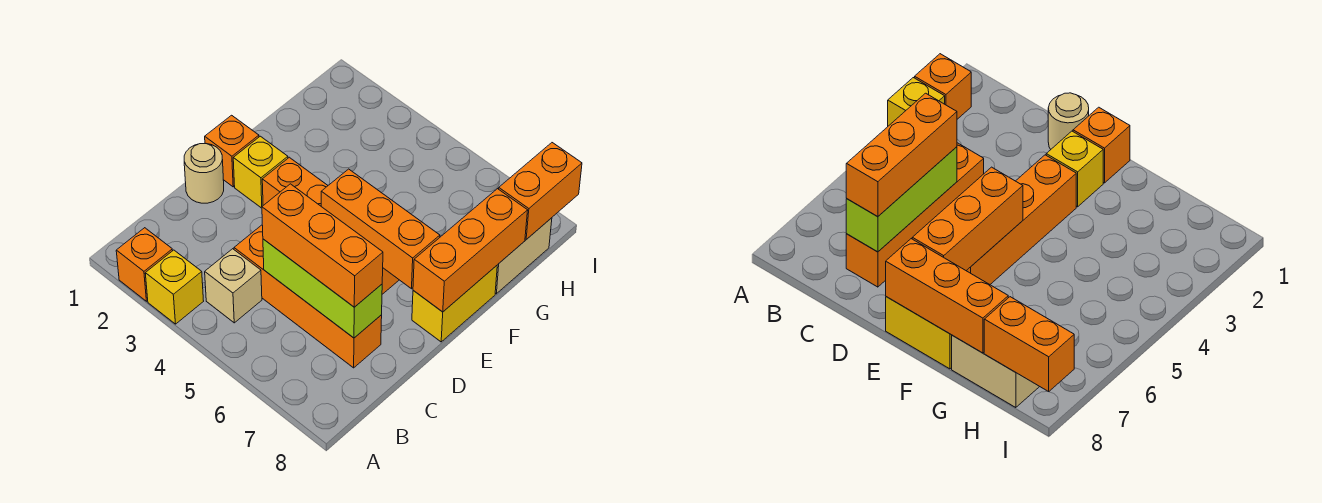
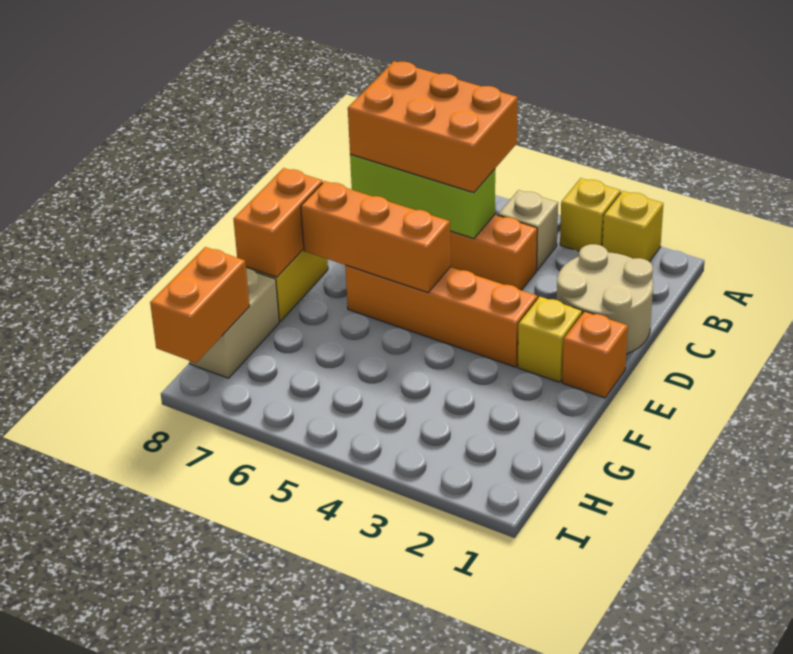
orange 1x1 brick [116,228,173,301] -> yellow 1x1 brick [602,191,663,262]
orange 1x3 brick [262,184,383,307] -> orange 2x3 brick [348,61,518,193]
tan 1x1 round brick [184,144,224,203] -> tan 2x2 round brick [557,244,653,354]
orange 1x3 brick [413,189,528,312] -> orange 1x2 brick [234,168,323,277]

